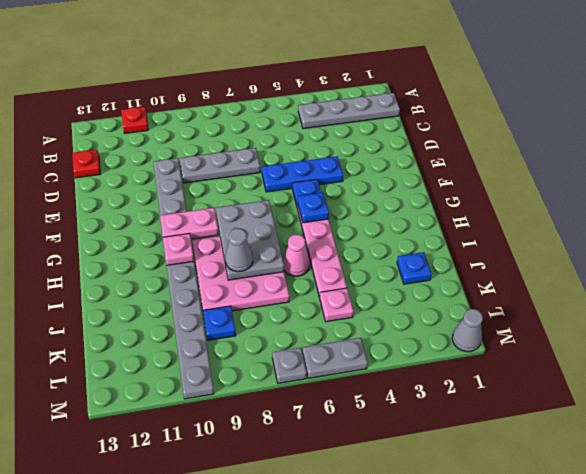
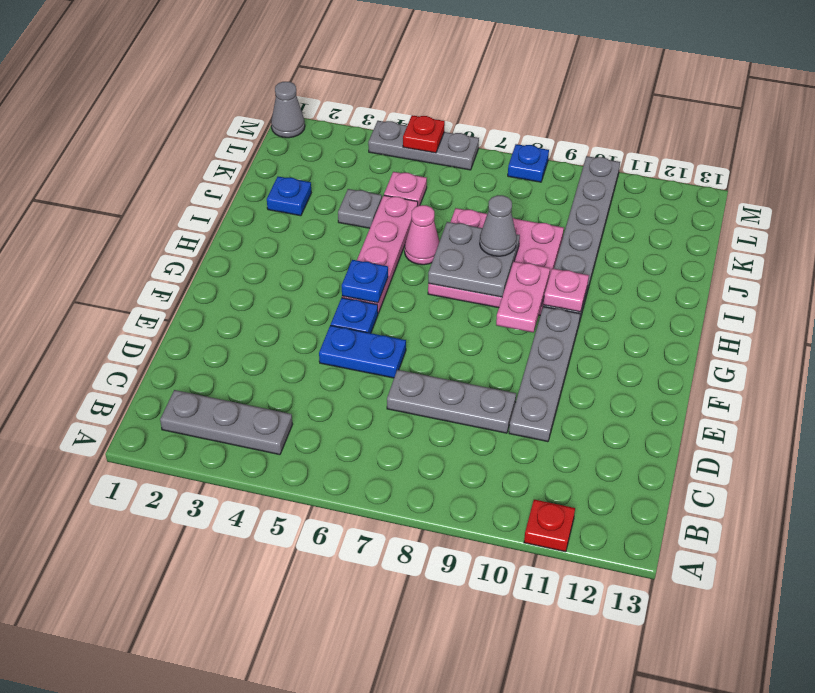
grey 1x4 plate [298,93,400,129] -> grey 1x3 plate [160,390,293,455]
red 1x1 plate [72,150,100,178] -> red 1x1 plate moved to [403,115,445,153]
blue 1x3 plate [262,156,343,192] -> blue 1x2 plate [319,325,406,378]
grey 2x3 plate [216,200,284,280] -> grey 2x2 plate [428,222,520,297]
pink 1x2 plate [160,208,219,239] -> pink 1x2 plate turned to [496,261,550,332]
blue 1x1 plate [203,306,236,340] -> blue 1x1 plate moved to [508,144,549,182]
grey 1x2 plate [302,338,368,378] -> grey 1x3 plate [368,121,479,170]
grey 1x1 plate [272,347,307,383] -> grey 1x1 plate moved to [338,189,382,228]

